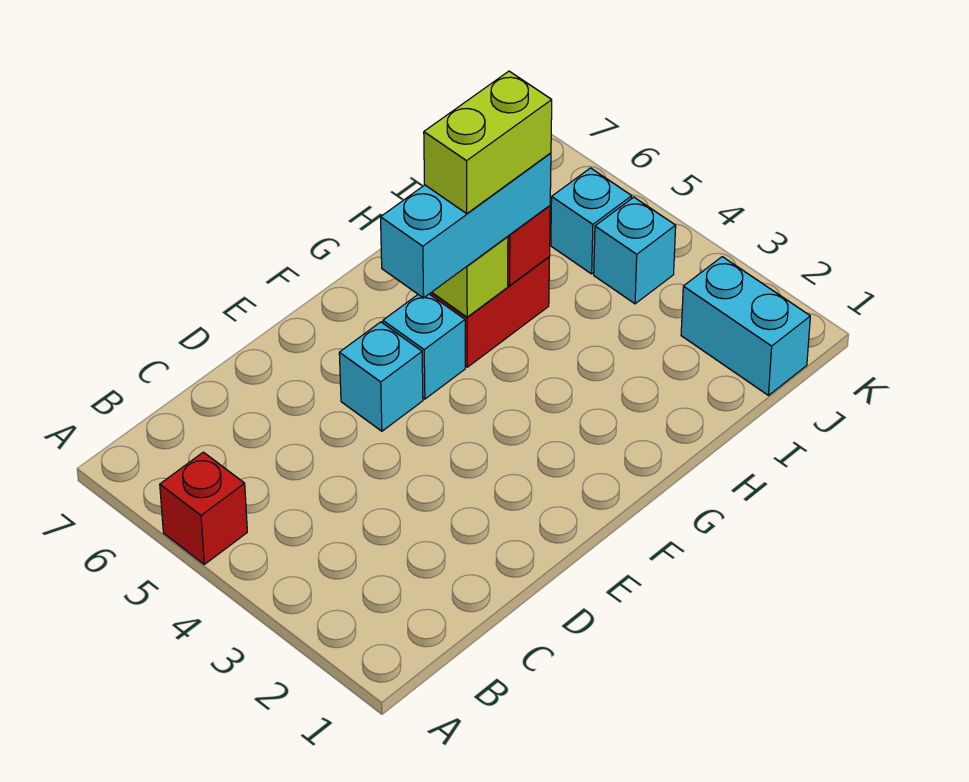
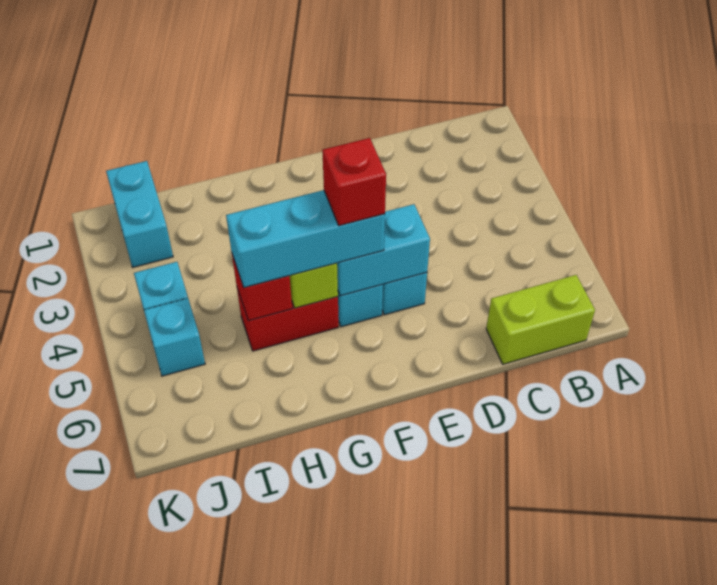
red 1x1 brick [160,452,247,564] -> red 1x1 brick moved to [322,138,386,226]
none -> cyan 1x2 brick [337,204,430,296]
lime 1x2 brick [424,71,552,214] -> lime 1x2 brick moved to [486,275,595,364]

